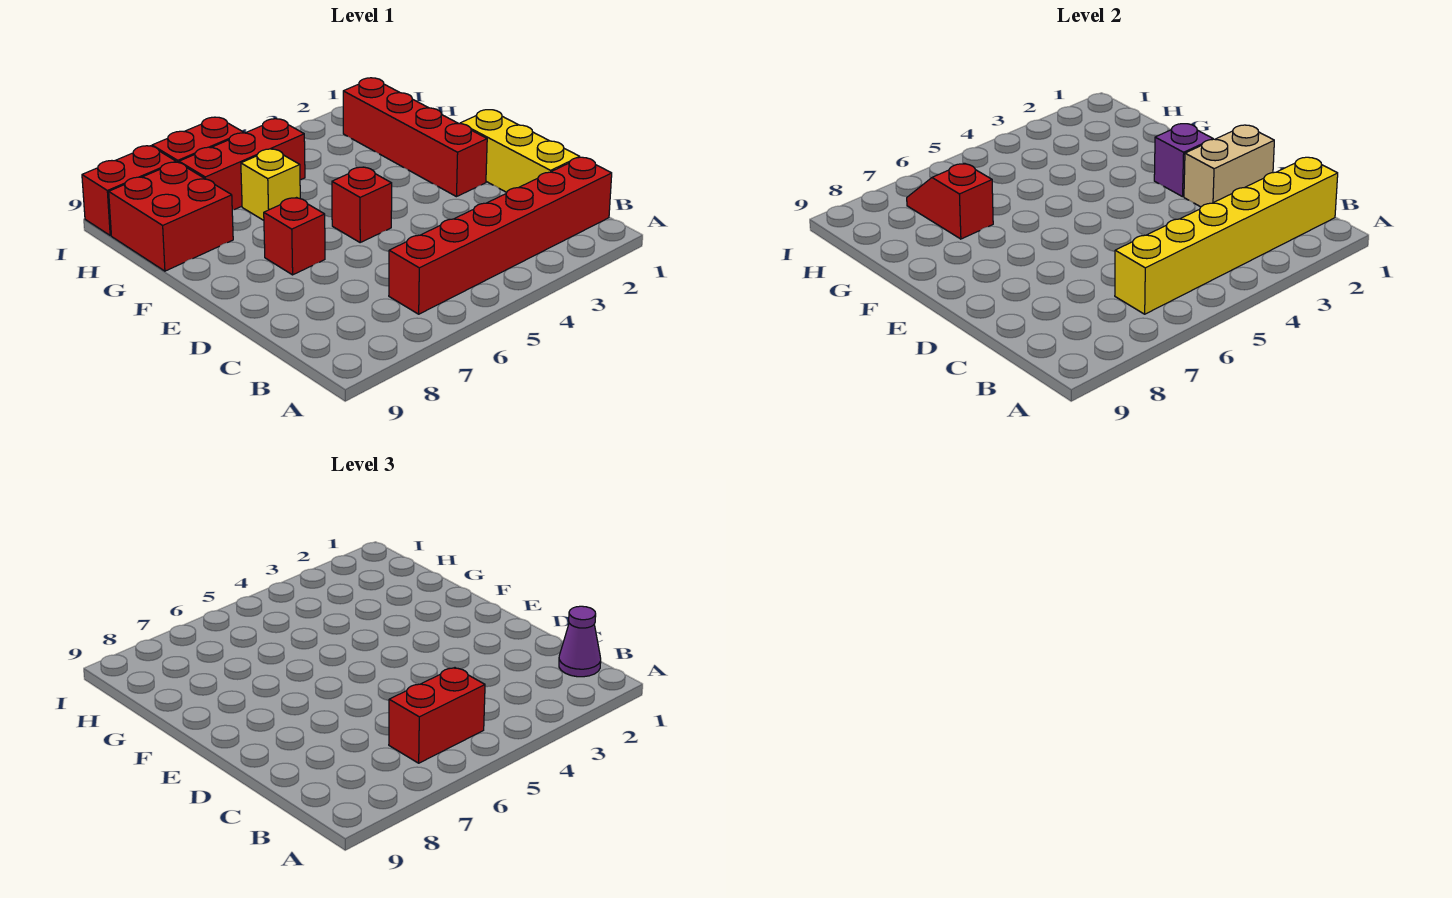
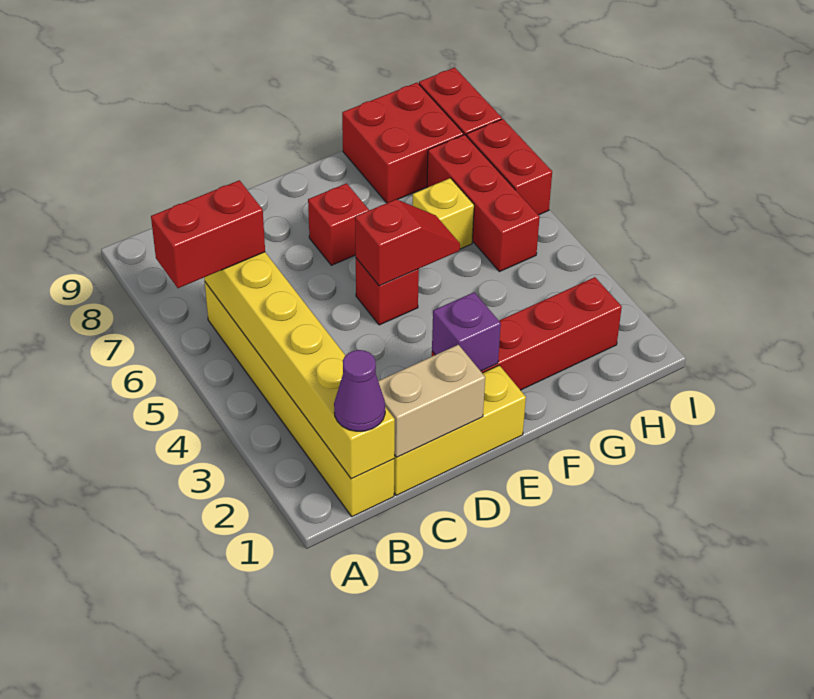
red 1x6 brick [389,157,612,314] -> yellow 1x6 brick [205,282,394,517]
red 1x2 brick [389,668,485,763] -> red 1x2 brick turned to [151,180,265,288]
tan 1x2 brick [1184,125,1274,207] -> tan 1x2 brick turned to [378,345,485,457]
red 1x2 slope [907,163,993,239] -> red 1x2 slope moved to [355,199,460,286]

